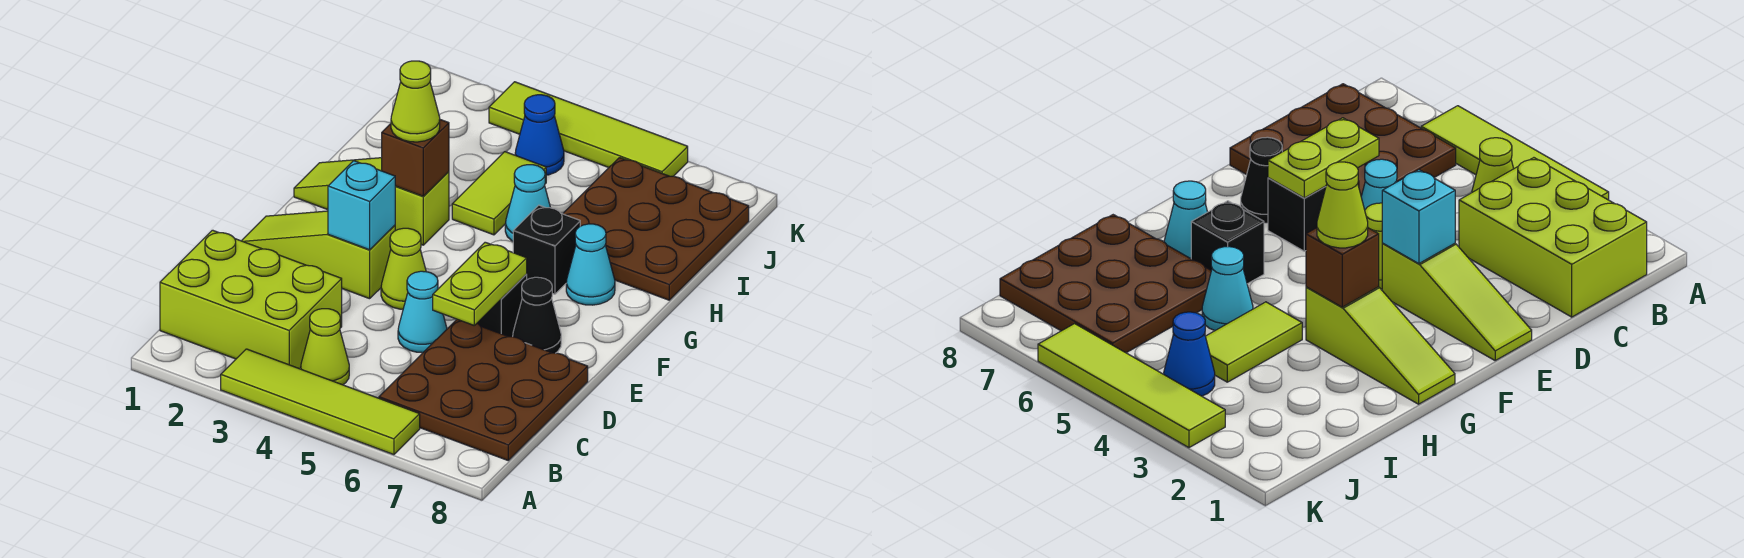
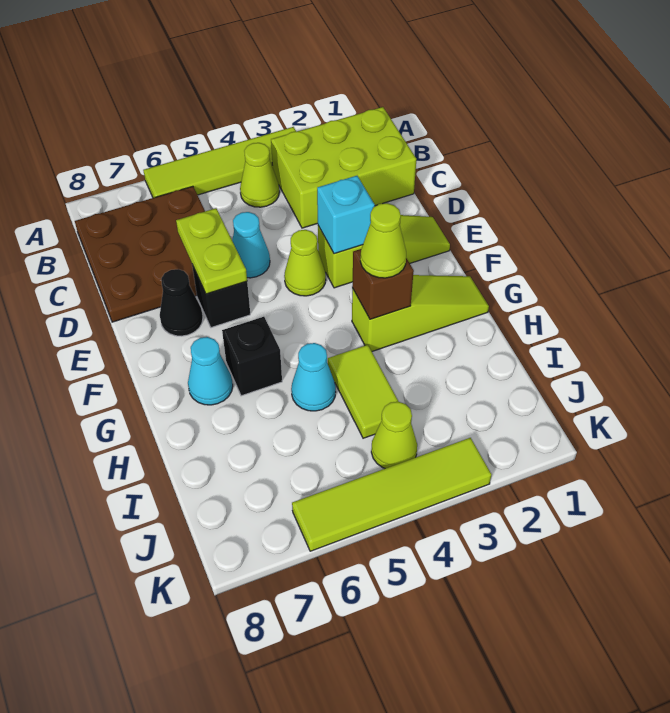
brown 3x3 plate [563,158,749,300] -> none
blue 1x1 cone [515,95,564,175] -> lime 1x1 cone [371,402,417,468]

